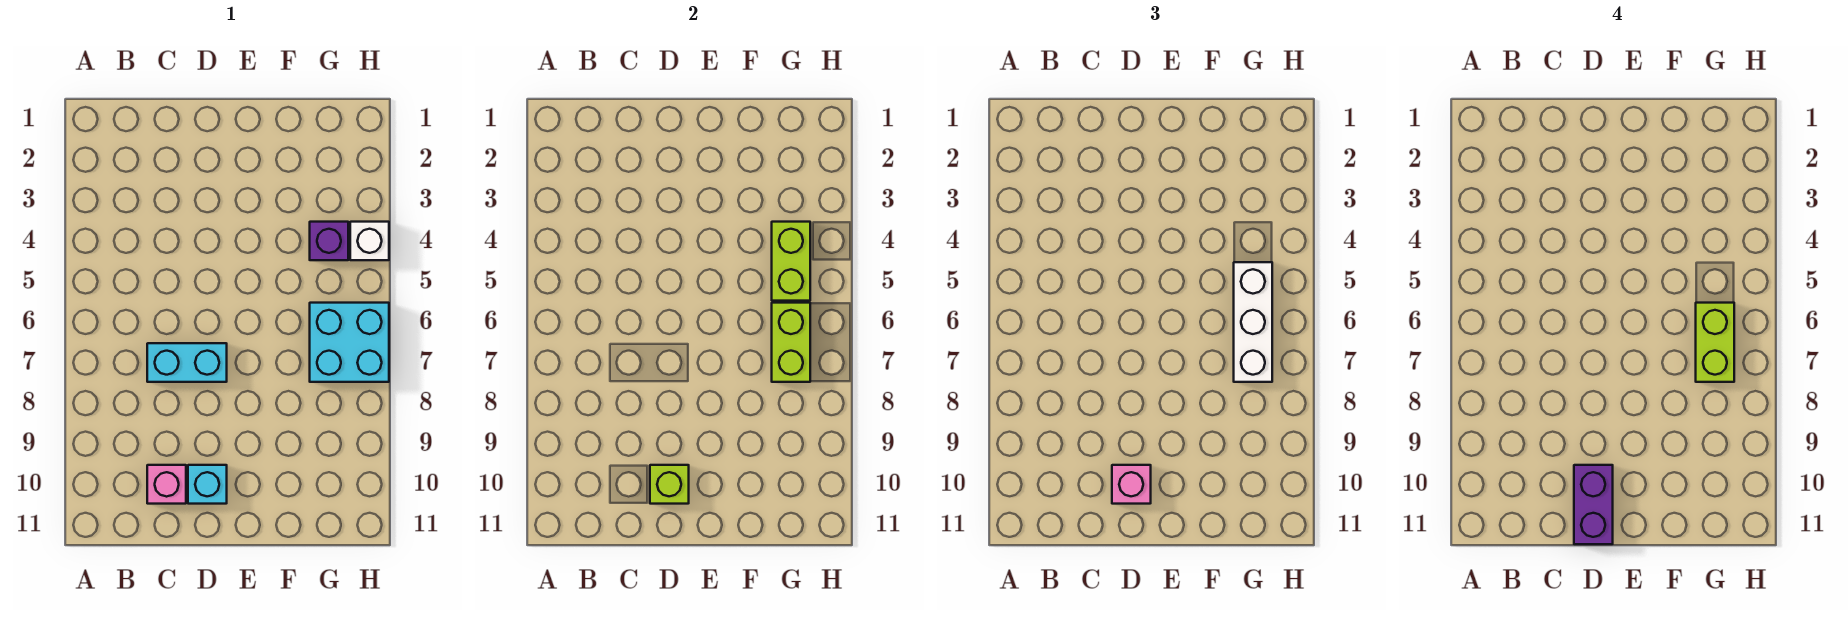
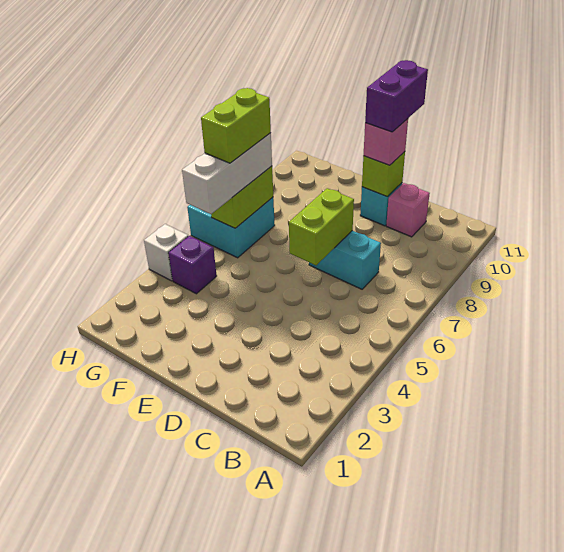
lime 1x2 brick [772,222,810,301] -> lime 1x2 brick moved to [289,188,354,265]

